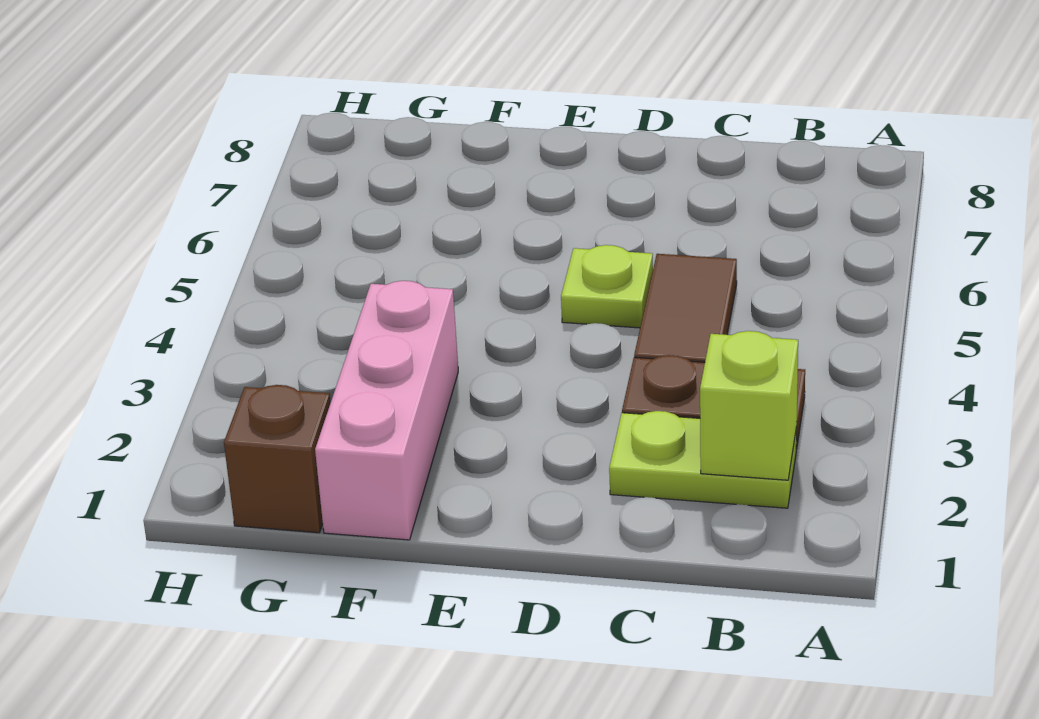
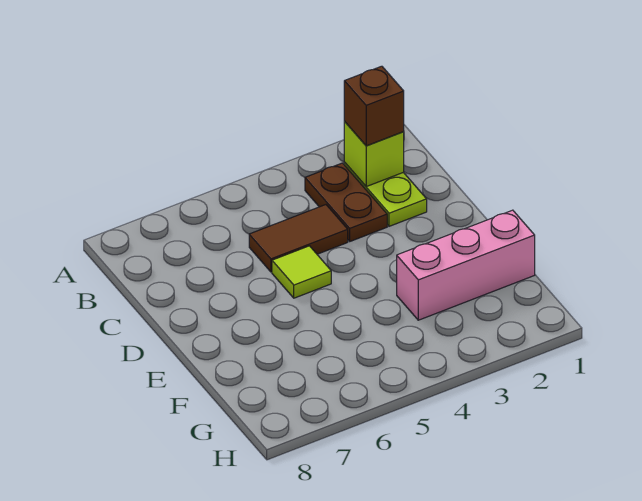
lime 1x1 plate [561,245,653,328] -> lime 1x1 tile [272,246,331,298]
brown 1x1 brick [224,385,330,533] -> brown 1x1 brick moved to [344,66,404,146]

